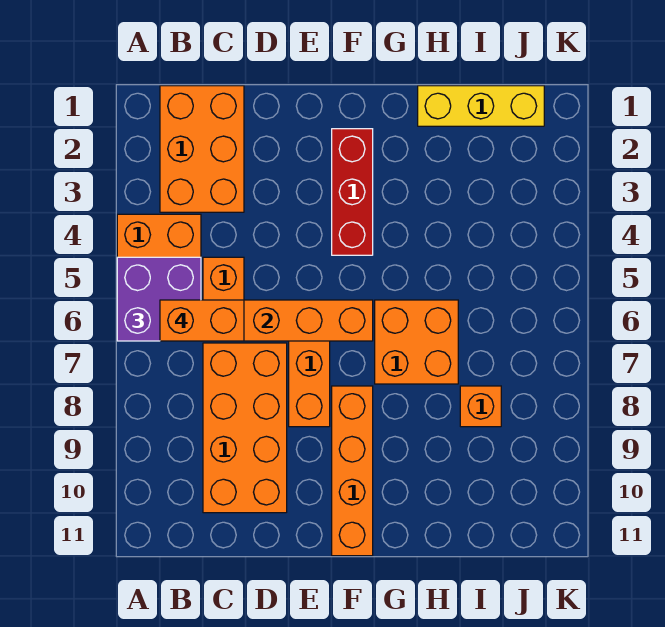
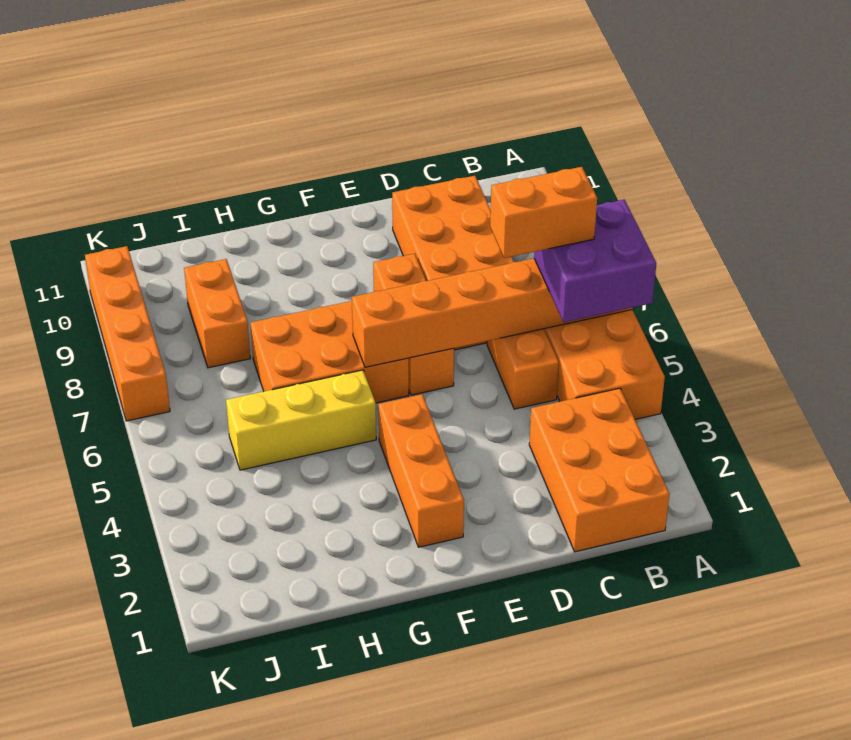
red 1x3 brick [332,129,373,255] -> orange 1x3 brick [378,394,464,547]
orange 1x4 brick [332,386,373,556] -> orange 1x4 brick moved to [85,246,170,421]
orange 2x2 brick [375,300,458,384] -> orange 2x3 brick [250,301,409,403]
yellow 1x3 brick [418,86,544,126] -> yellow 1x3 brick moved to [226,370,376,470]
orange 1x1 brick [460,386,501,427] -> orange 1x2 brick [184,259,250,368]

